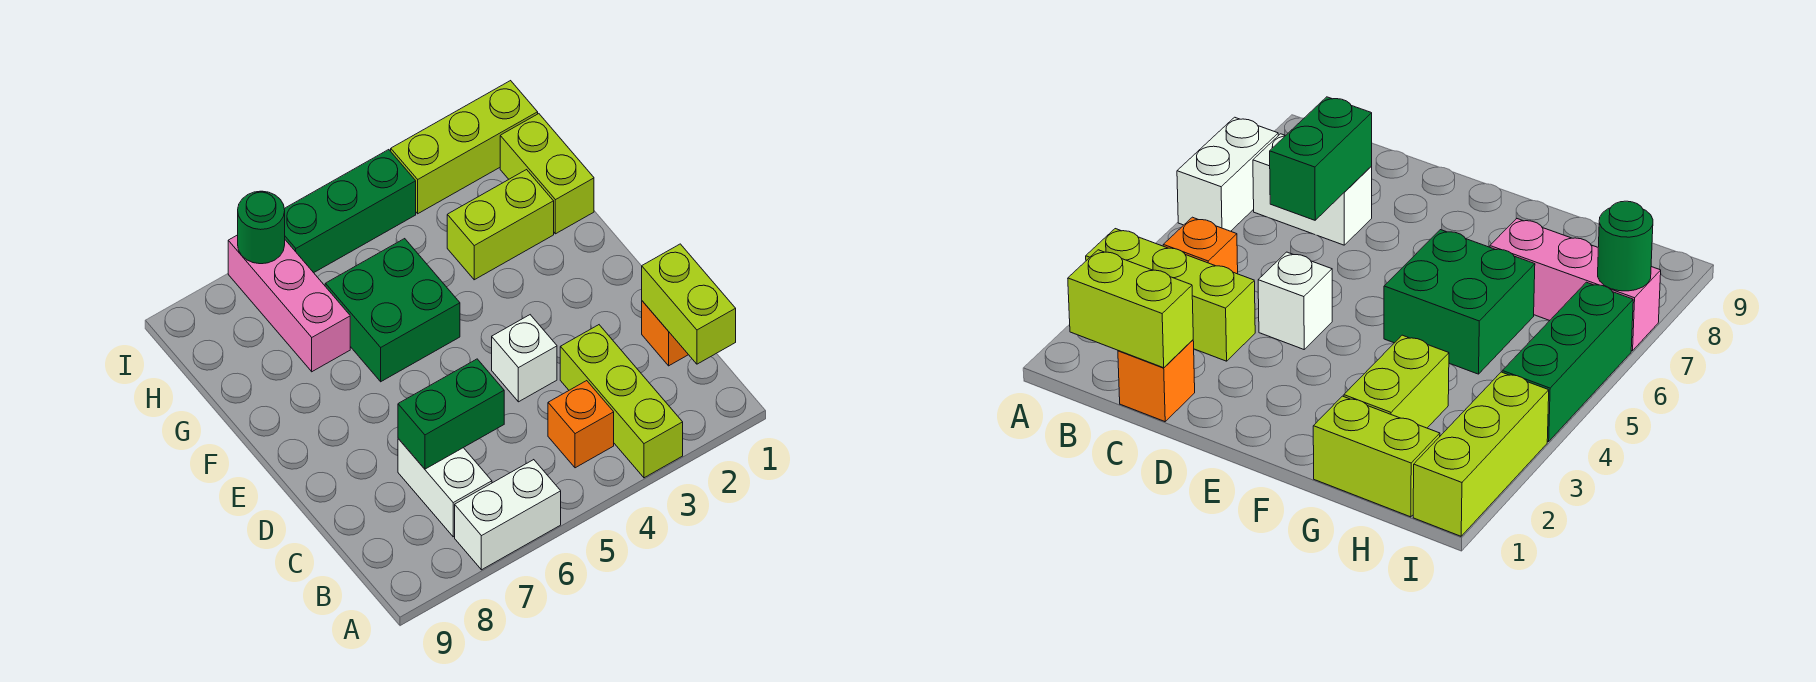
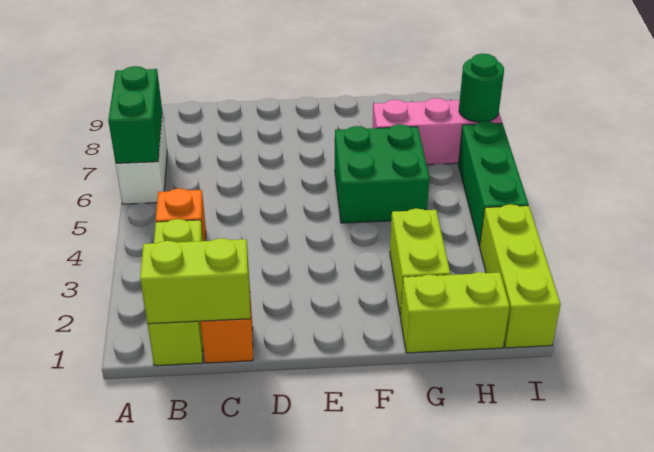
lime 1x3 brick [560,325,683,478] -> lime 1x3 brick turned to [147,219,203,366]
white 1x2 brick [398,439,492,537] -> none
green 1x2 brick [398,359,504,469] -> green 1x2 brick moved to [108,66,162,163]
white 1x1 brick [492,315,557,402] -> none

